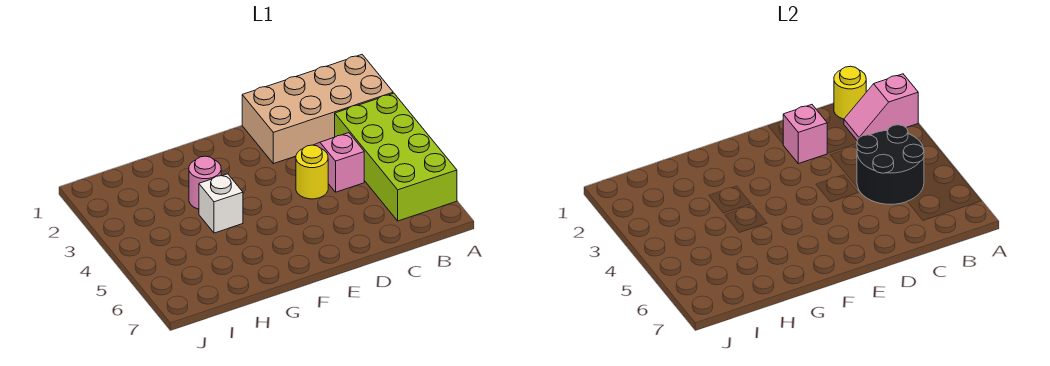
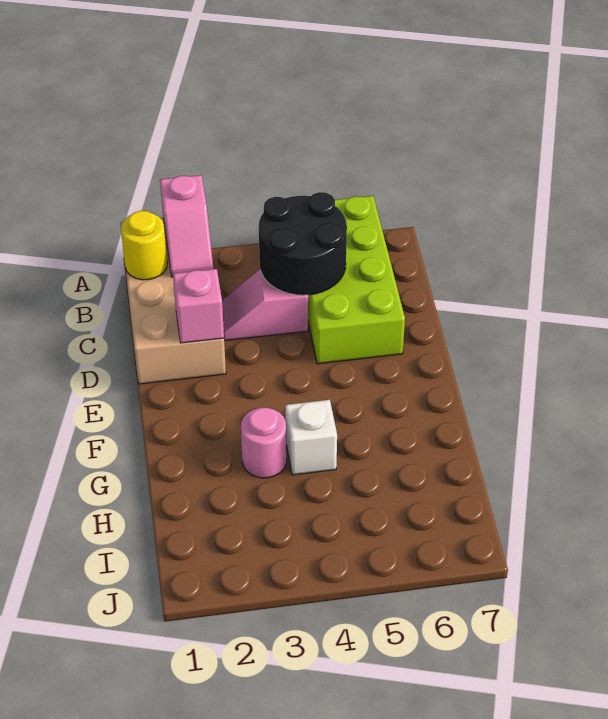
lime 2x4 brick [335,93,457,221] -> lime 2x4 brick turned to [308,196,405,364]
yellow 1x1 round brick [296,145,328,199] -> none

